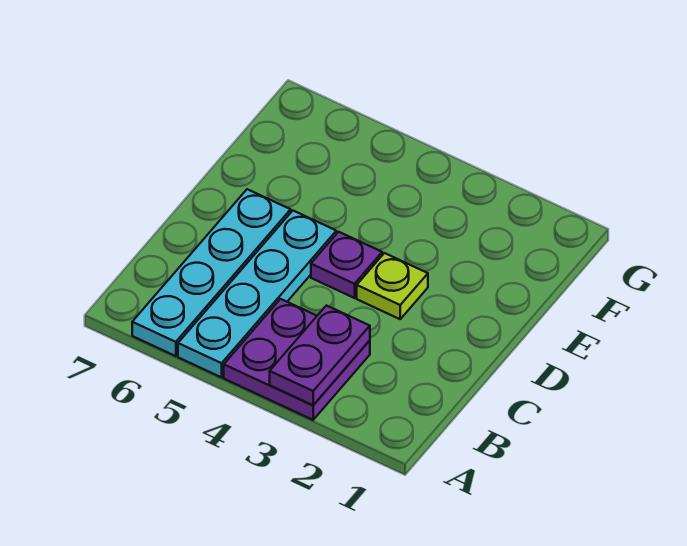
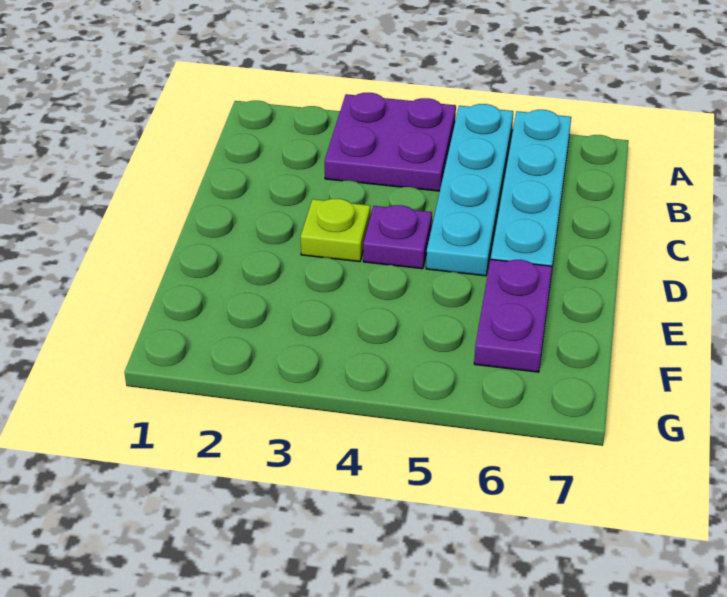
purple 1x2 plate [270,306,370,405] -> purple 1x2 plate moved to [474,259,552,372]

